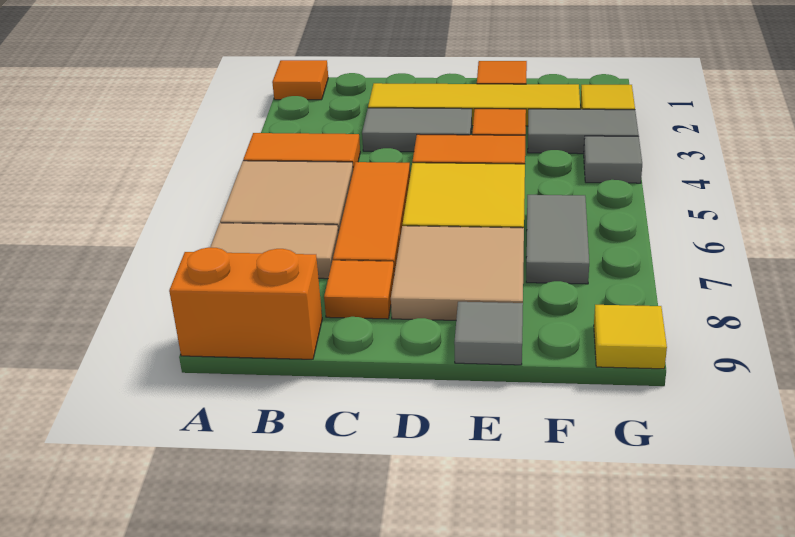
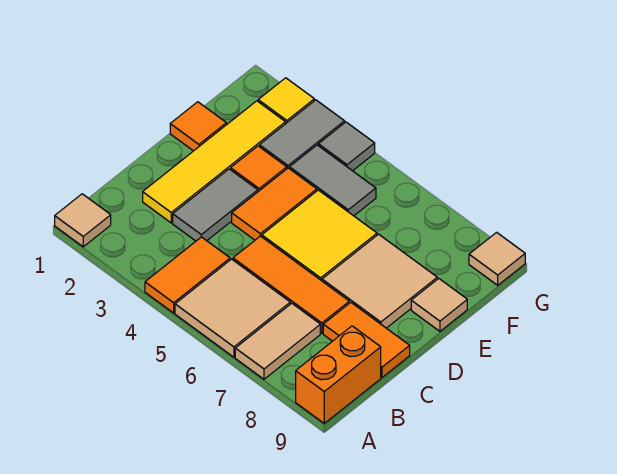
orange 1x1 tile [272,60,328,100] -> tan 1x1 tile [55,194,111,247]
orange 1x1 tile [324,260,394,319] -> orange 1x2 tile [323,303,410,377]
grey 1x1 tile [454,302,523,365] -> tan 1x1 tile [411,279,467,331]
grey 1x2 tile [526,195,589,284] -> grey 1x2 tile moved to [290,145,376,216]
yellow 1x1 tile [594,305,667,369] -> tan 1x1 tile [469,232,525,285]

